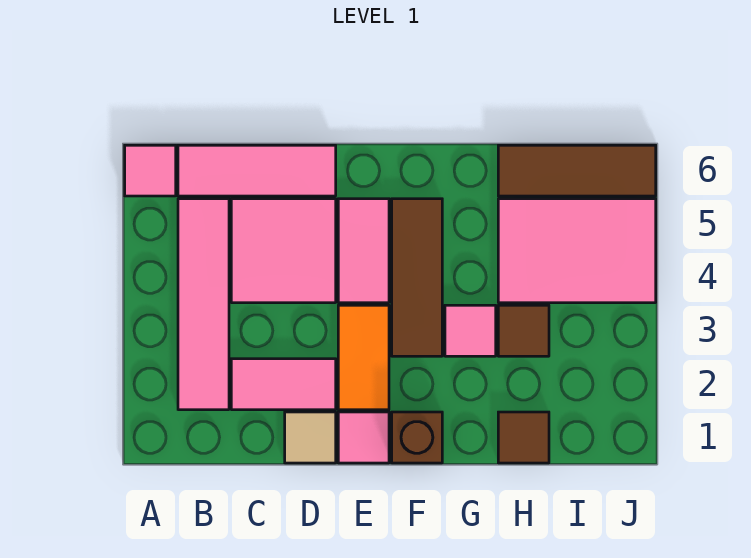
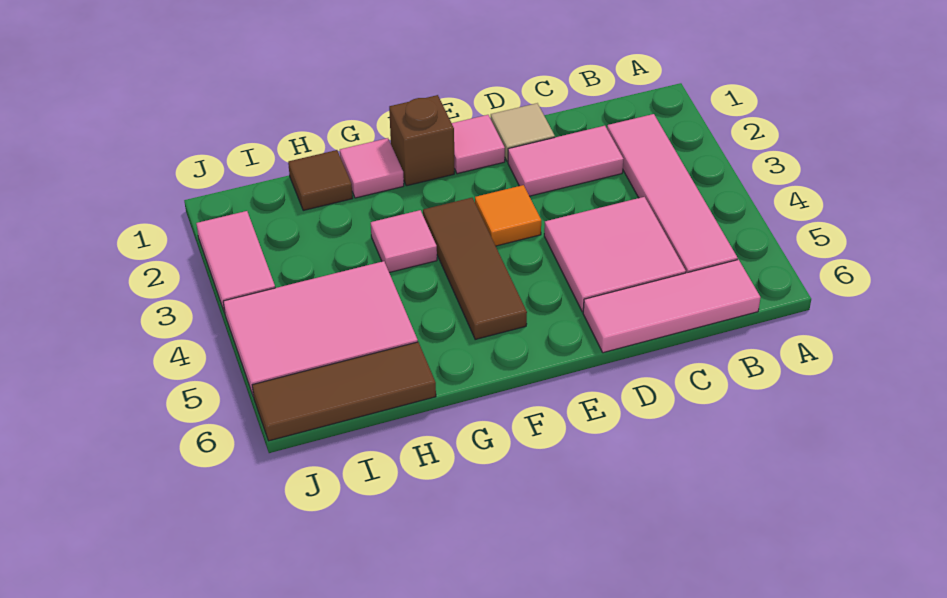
pink 1x1 tile [125,145,176,196] -> pink 1x1 tile moved to [340,138,404,198]
orange 1x2 tile [338,305,389,410] -> orange 1x1 tile [475,185,541,246]
pink 1x2 tile [338,199,389,303] -> pink 1x2 tile moved to [196,211,275,313]
brown 1x1 tile [498,305,549,356] -> none

